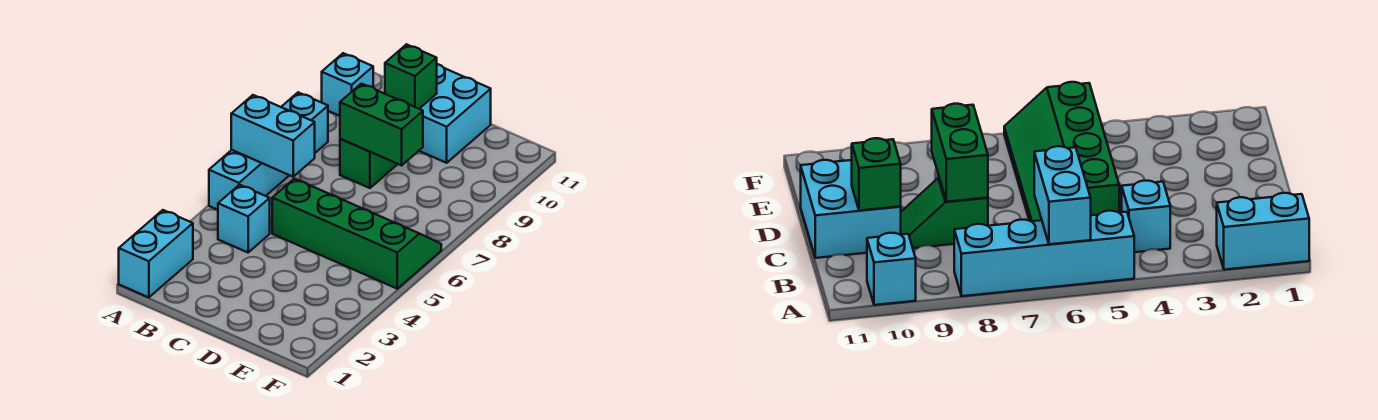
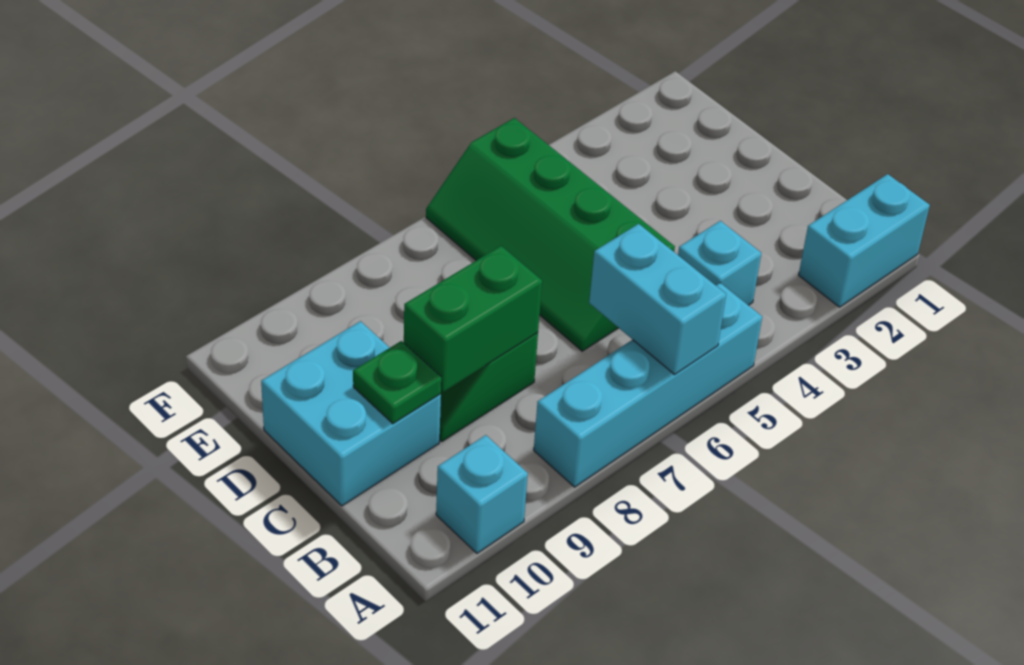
green 1x2 brick [340,84,423,165] -> green 1x2 brick turned to [404,246,542,392]
green 1x1 brick [385,44,437,109] -> green 1x1 plate [353,341,441,424]

